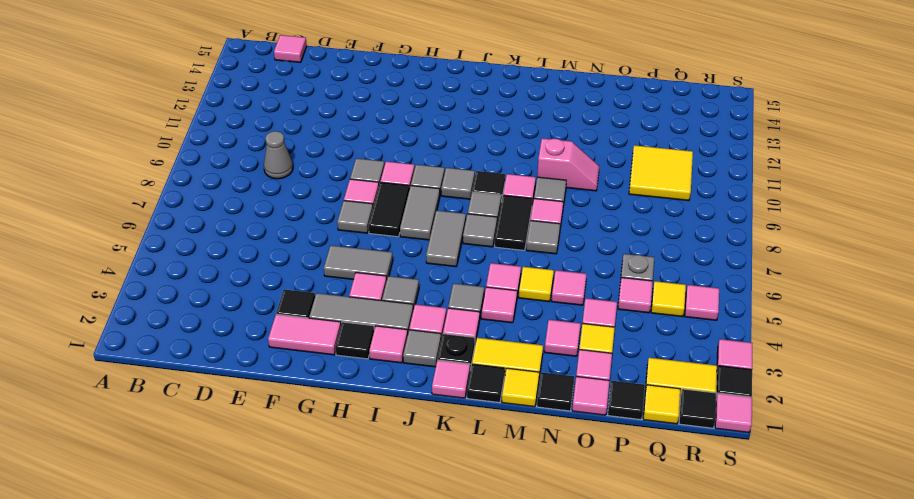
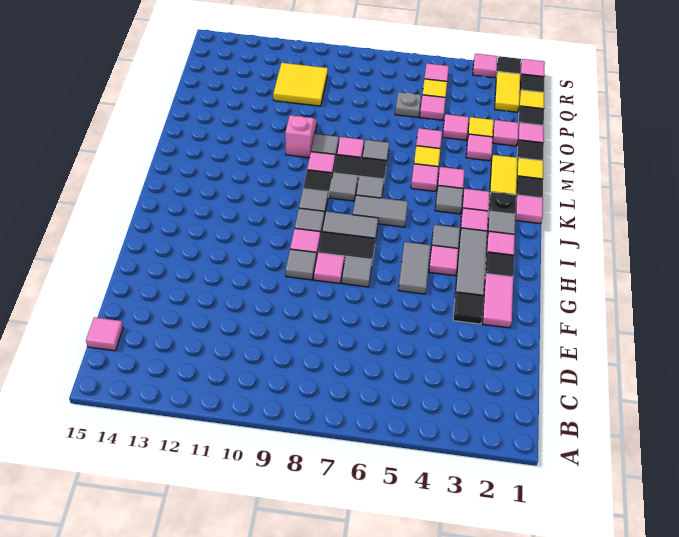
grey 1x1 cone [264,131,293,179] -> none

